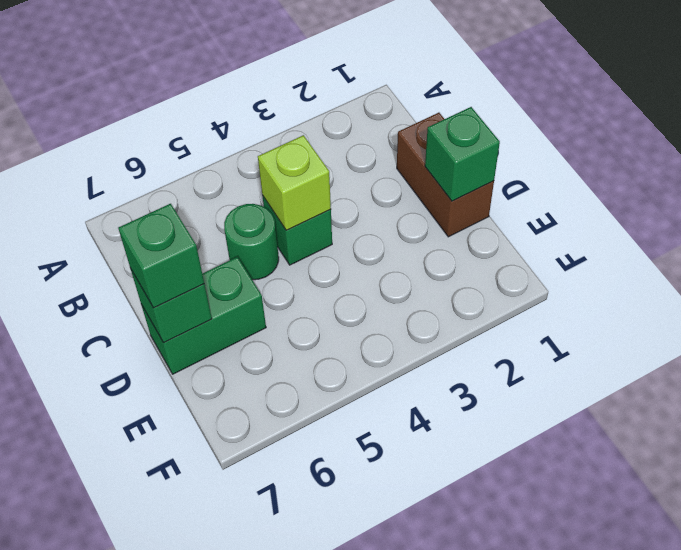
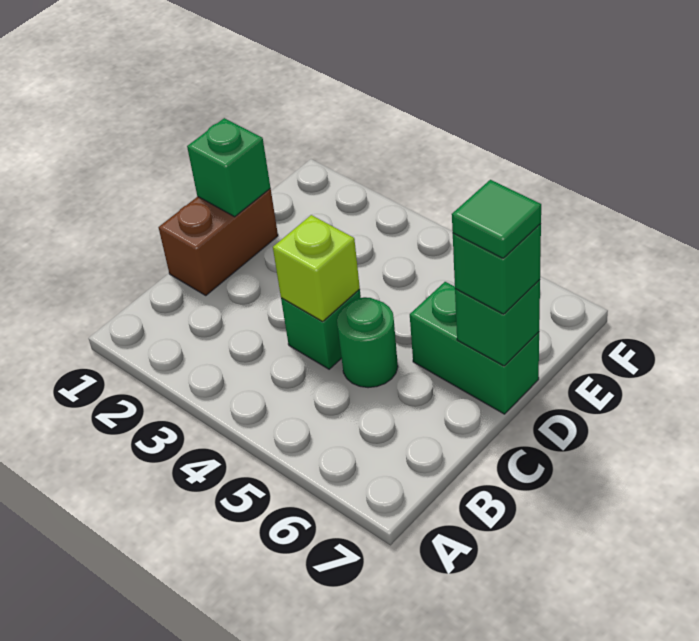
none -> green 1x1 tile [452,180,541,258]

